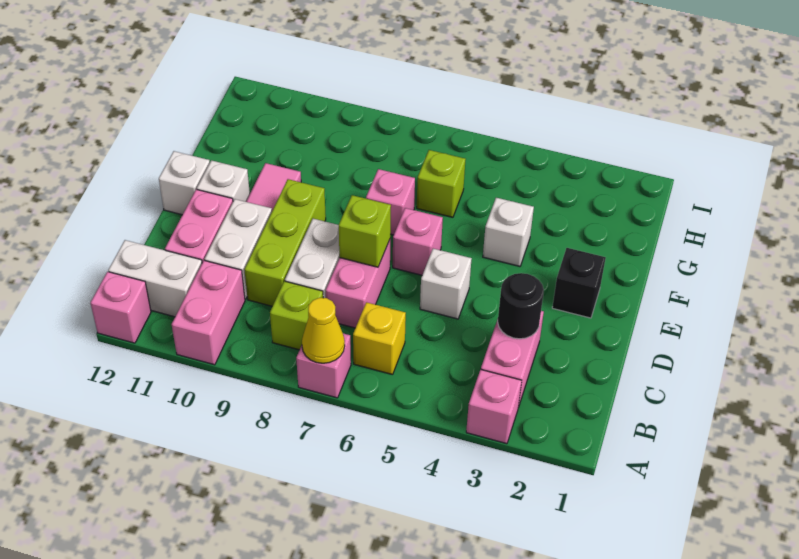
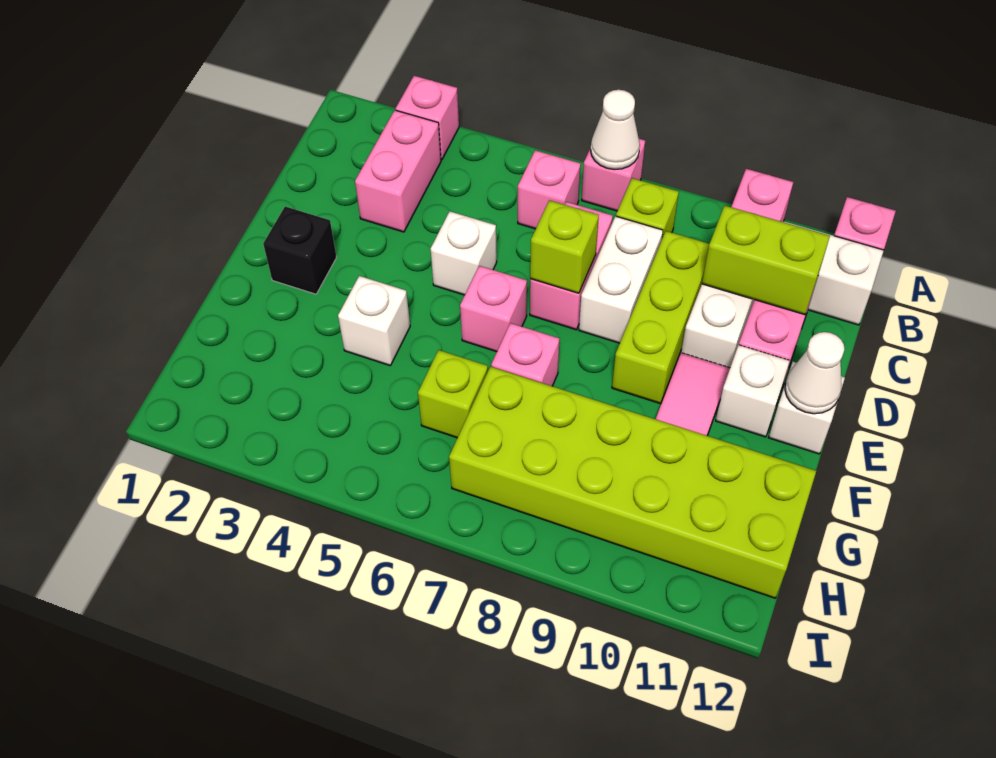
yellow 1x1 cone [302,298,345,363] -> white 1x1 cone [591,90,640,170]
yellow 1x1 brick [353,302,406,375] -> pink 1x1 brick [518,150,581,229]
black 1x1 round brick [498,273,544,339] -> none
none -> lime 1x2 brick [702,205,830,315]
none -> white 1x1 cone [785,332,845,414]
none -> lime 2x6 brick [449,366,816,598]

